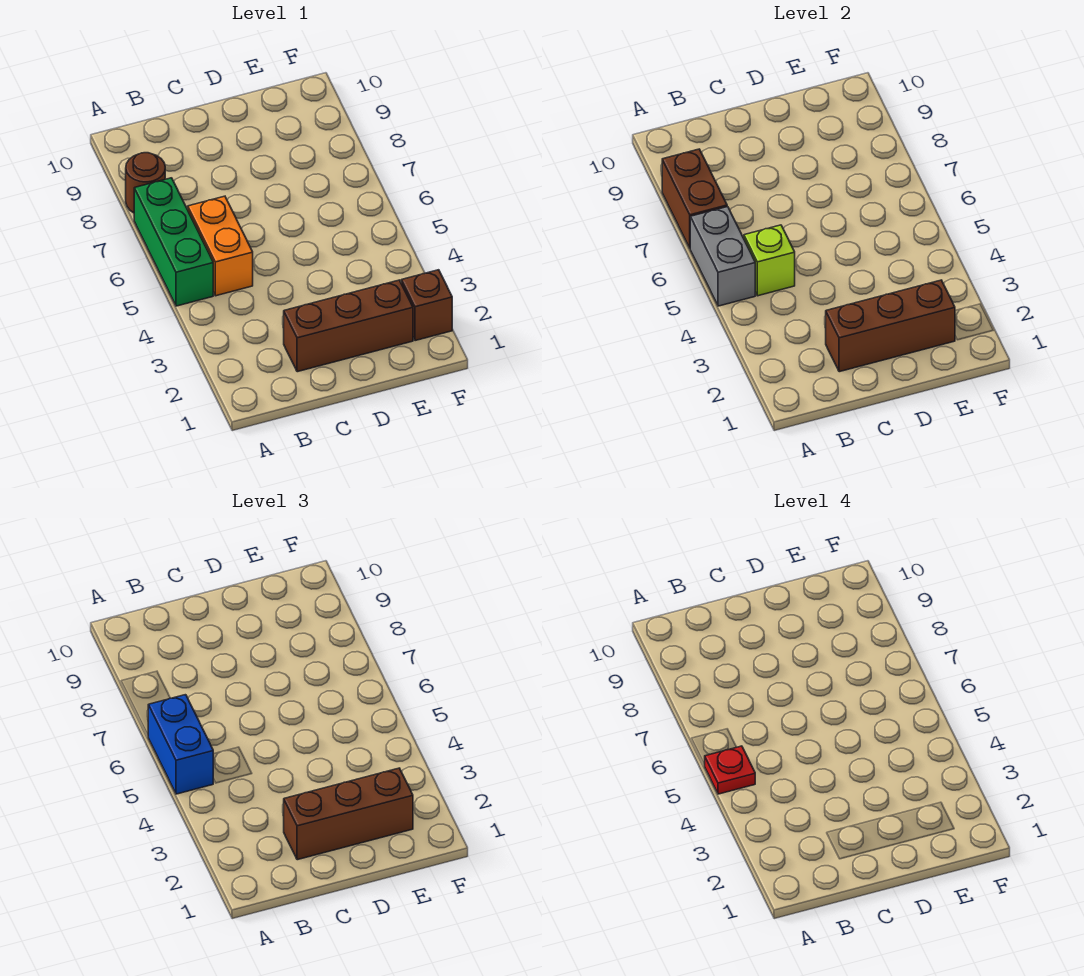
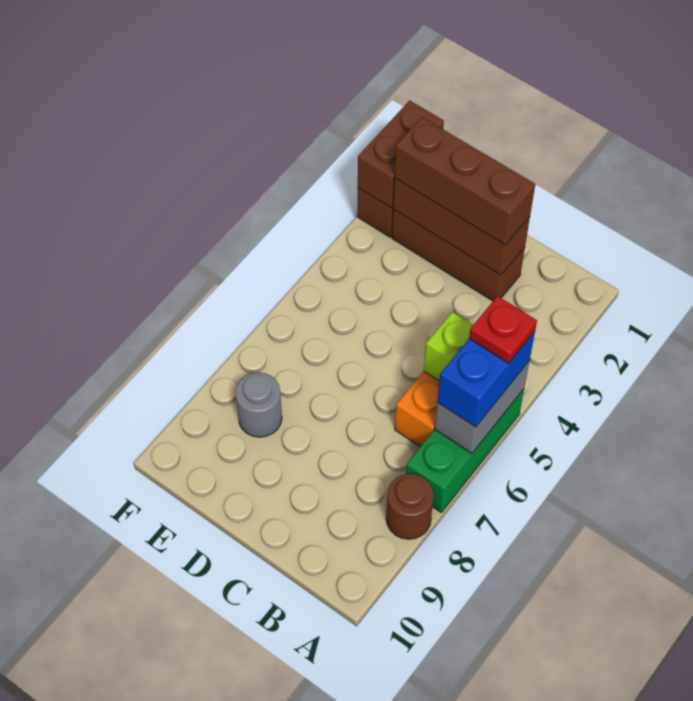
brown 1x2 brick [662,149,727,248] -> brown 1x2 brick moved to [358,100,444,208]
none -> grey 1x1 round brick [235,372,282,437]

